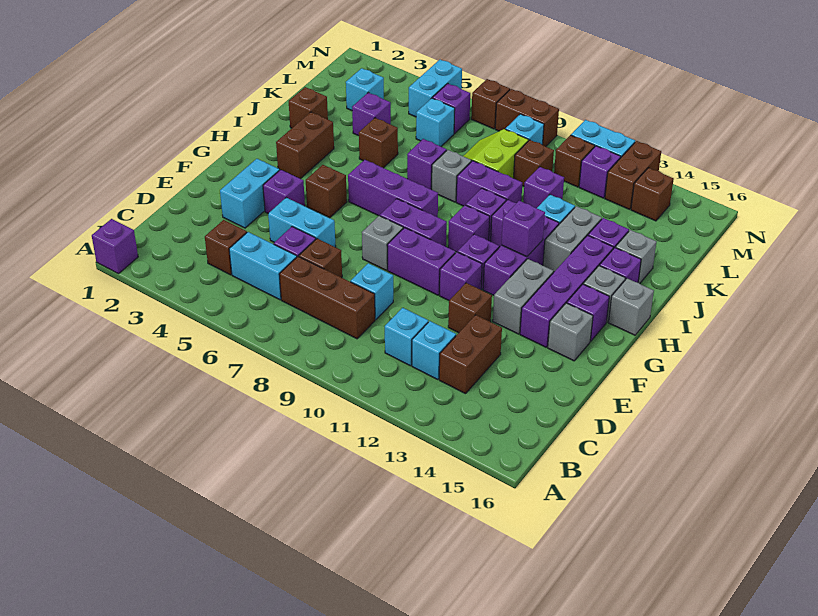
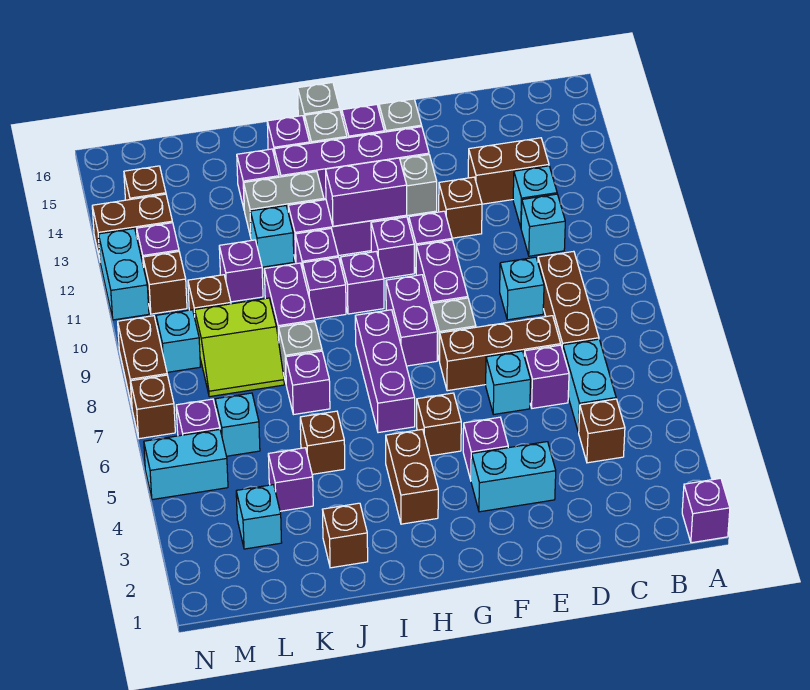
brown 1x1 brick [299,239,342,278] -> brown 1x3 brick [440,316,561,391]
cyan 1x2 brick [268,198,336,247] -> cyan 1x1 brick [486,351,531,415]
brown 1x2 brick [276,112,334,179] -> brown 1x2 brick turned to [386,429,438,524]
purple 1x1 brick [501,201,545,257] -> purple 1x2 brick [326,158,407,226]
grey 1x1 brick [615,230,656,284] -> none

